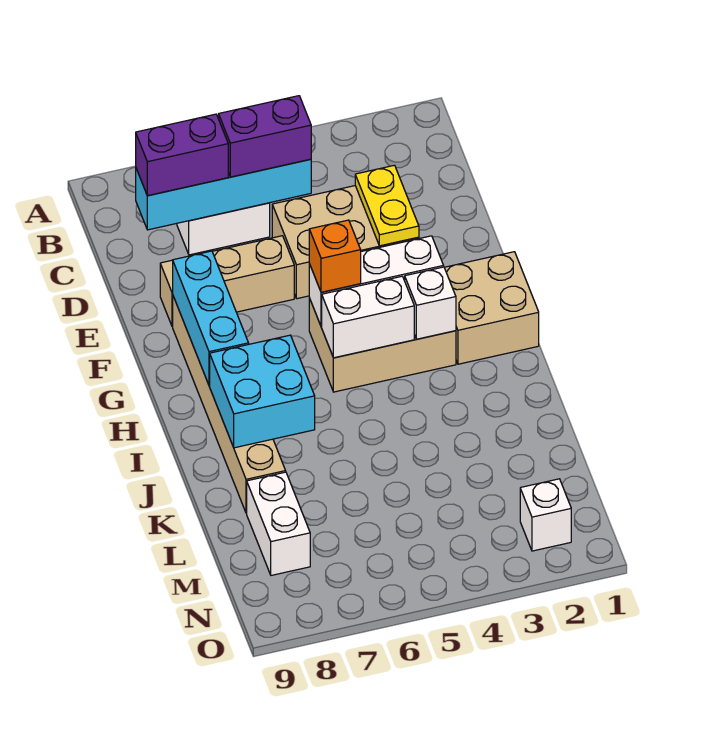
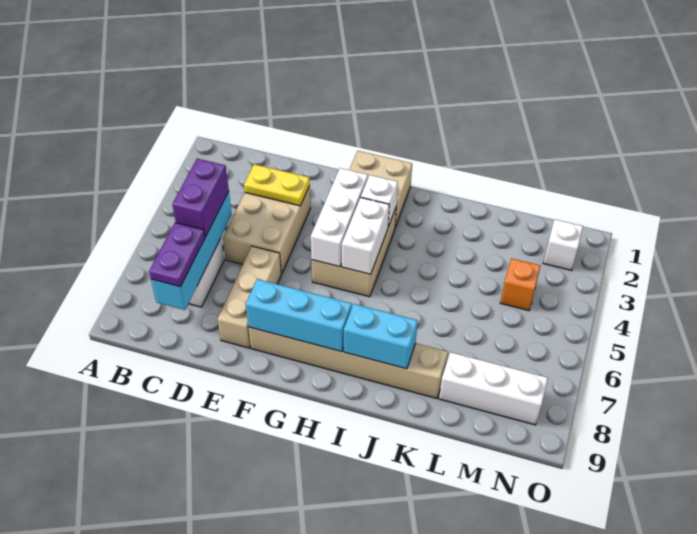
purple 1x2 brick [136,114,228,196] -> purple 1x2 plate [149,222,205,287]
orange 1x1 brick [309,220,361,292] -> orange 1x1 brick moved to [500,258,541,311]
cyan 2x2 brick [210,335,315,448] -> cyan 1x2 brick [344,304,418,369]
white 1x2 brick [247,472,310,575] -> white 1x3 brick [439,352,548,425]

